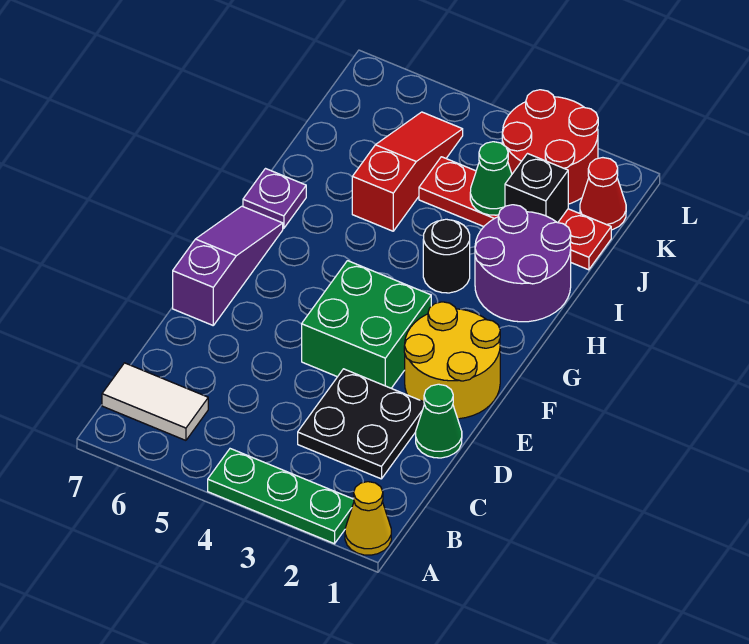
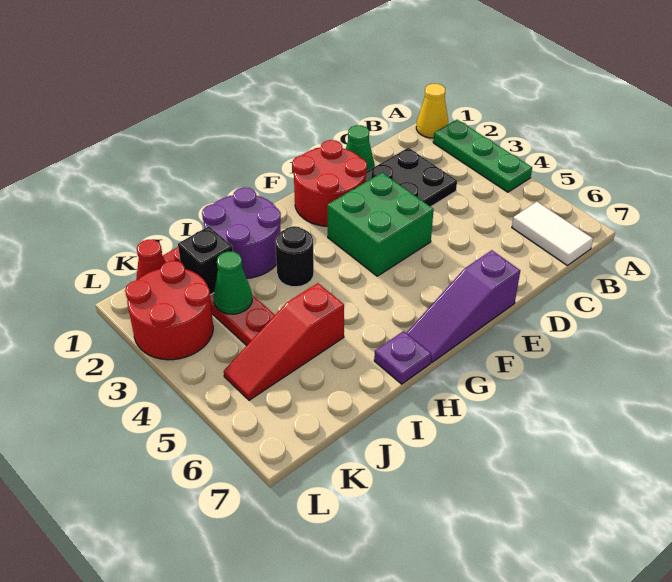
yellow 2x2 round brick [404,302,500,419] -> red 2x2 round brick [293,140,367,226]

